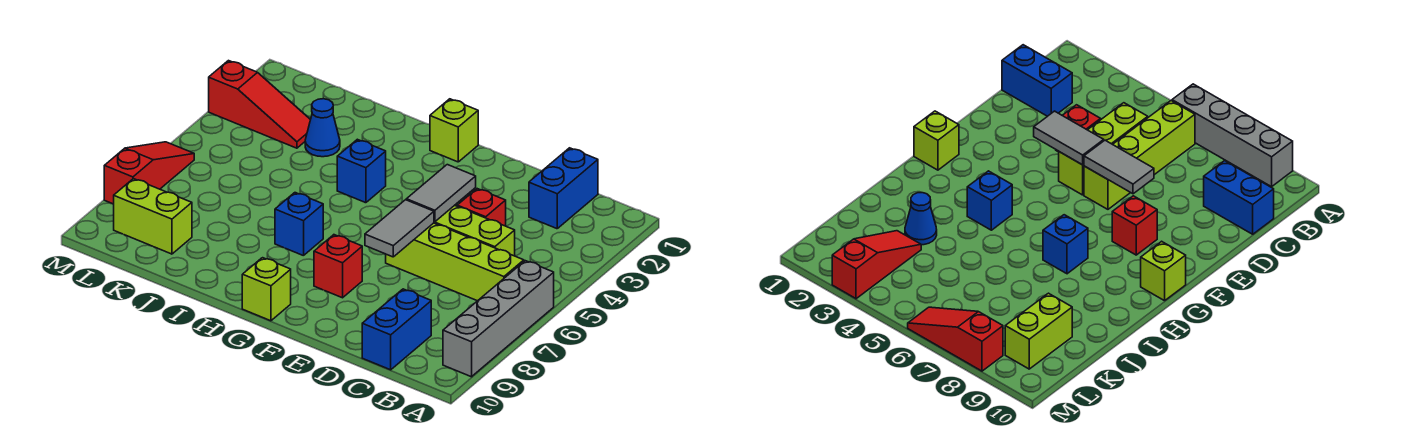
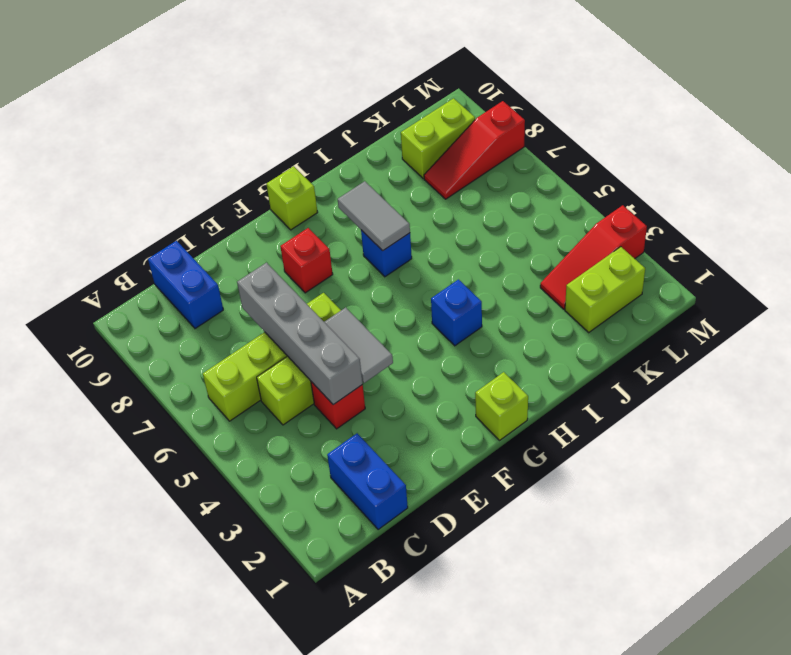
grey 1x4 brick [443,261,554,377] -> grey 1x4 brick moved to [237,263,363,405]
grey 1x2 tile [365,200,434,257] -> grey 1x2 tile moved to [338,181,410,251]
blue 1x1 cone [305,99,340,157] -> none
none -> lime 1x2 brick [565,247,645,332]
red 1x3 slope [104,142,194,204] -> red 1x3 slope turned to [424,101,525,199]

